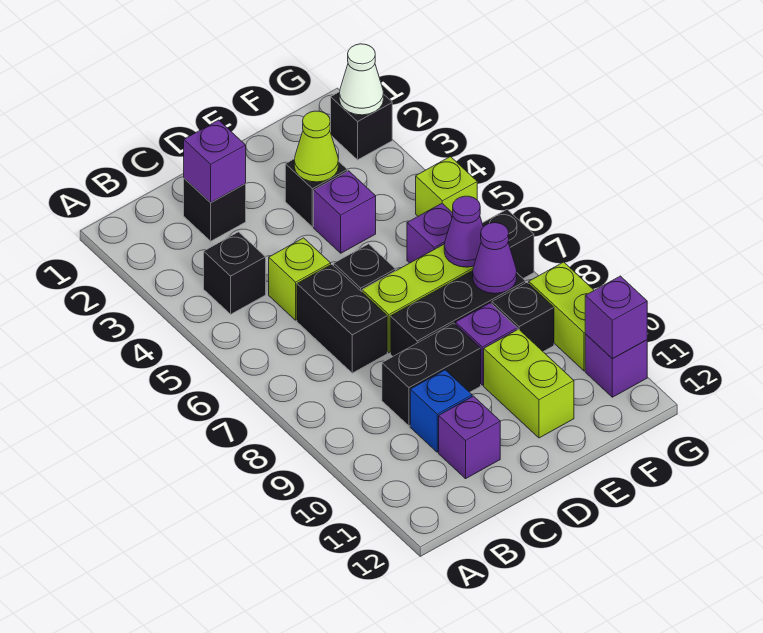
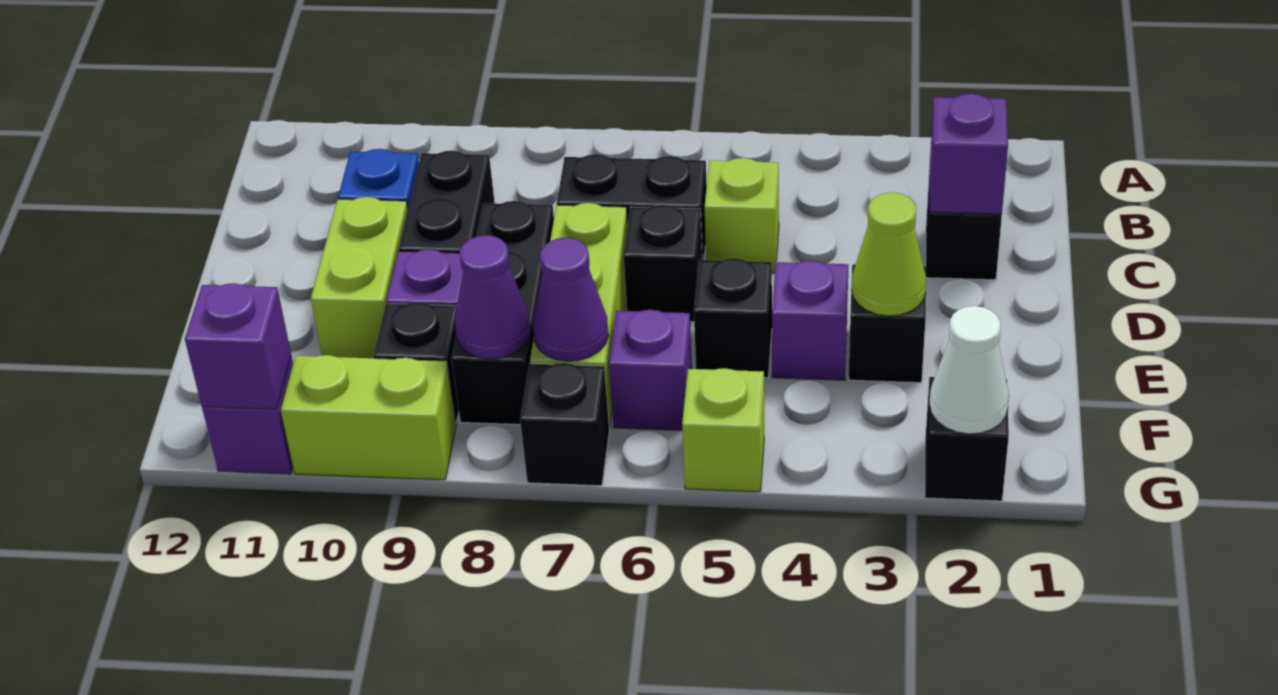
black 1x1 brick [204,232,266,314] -> black 1x1 brick moved to [694,258,772,378]
purple 1x1 brick [439,396,500,479] -> none
lime 1x2 brick [484,329,574,438] -> lime 1x2 brick turned to [311,197,408,358]

